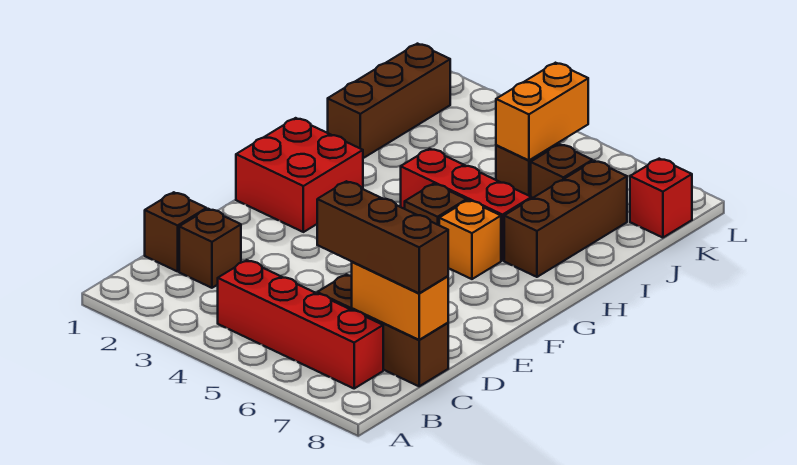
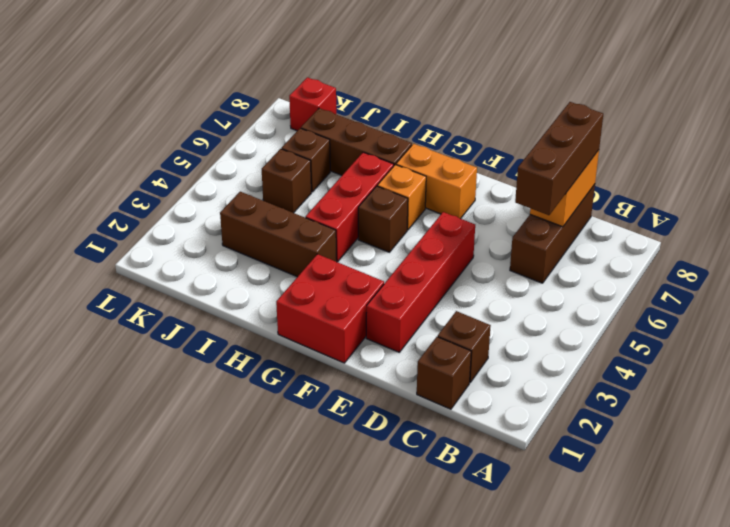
red 1x4 brick [218,260,383,388] -> red 1x4 brick moved to [366,212,475,352]
brown 1x3 brick [328,44,450,158] -> brown 1x3 brick moved to [220,192,337,277]
orange 1x2 brick [496,63,588,160] -> orange 1x2 brick moved to [396,144,477,219]

